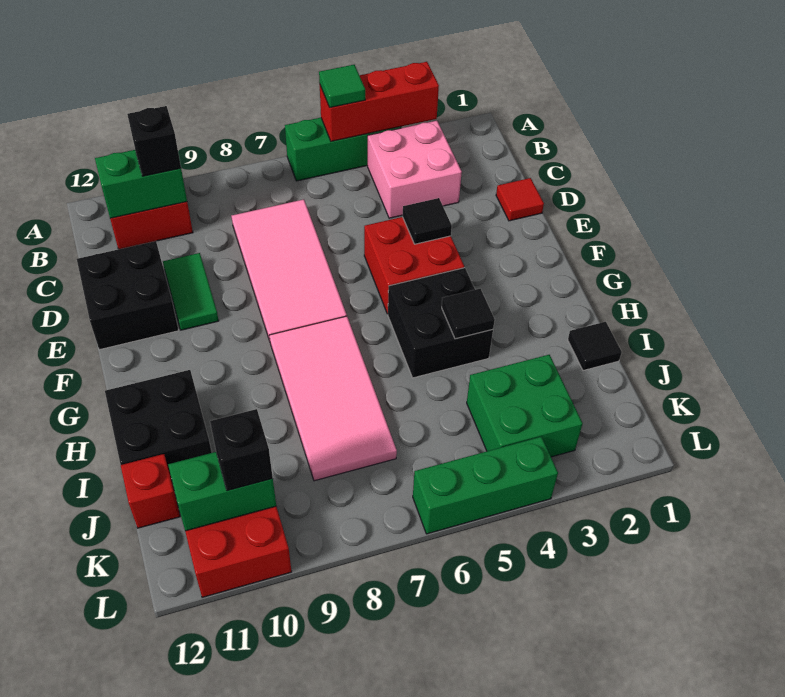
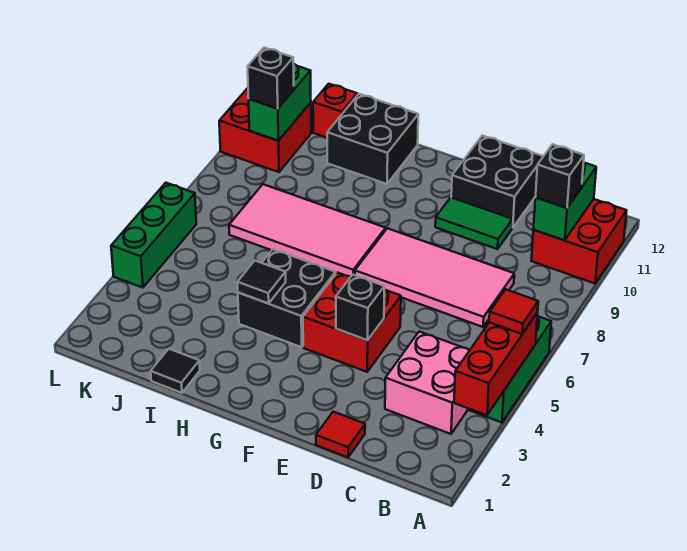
green 1x1 tile [319,65,365,108] -> red 1x1 tile [489,289,538,334]
black 1x1 tile [403,198,452,244] -> black 1x1 brick [336,275,384,340]
green 2x2 brick [467,355,583,457] -> none

